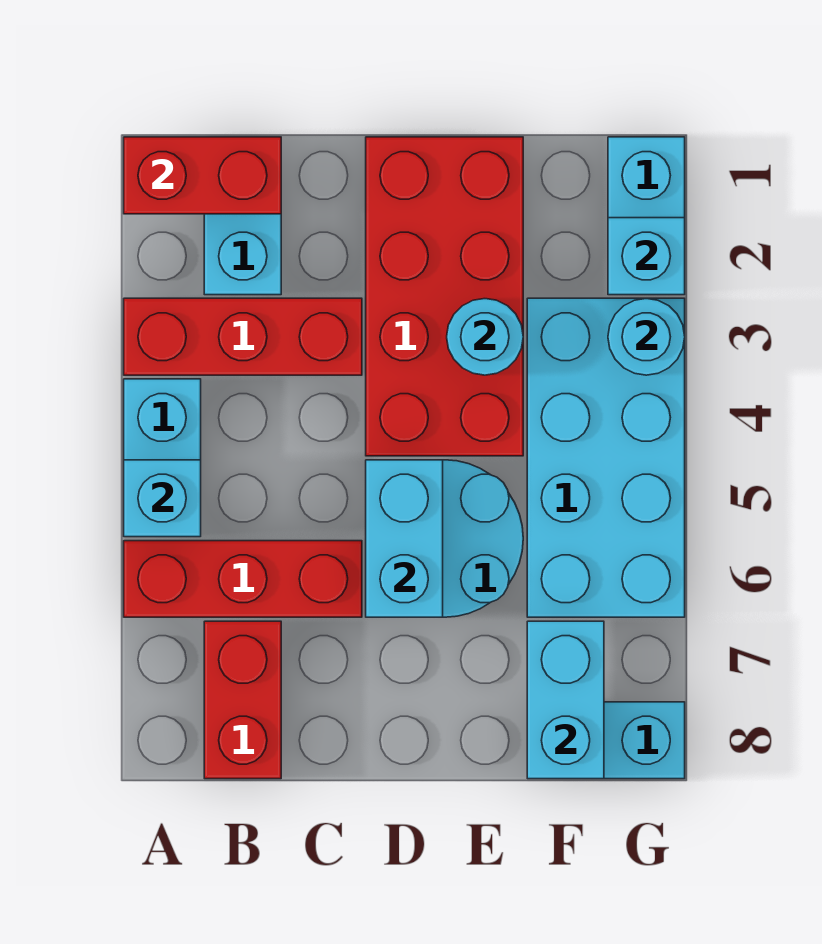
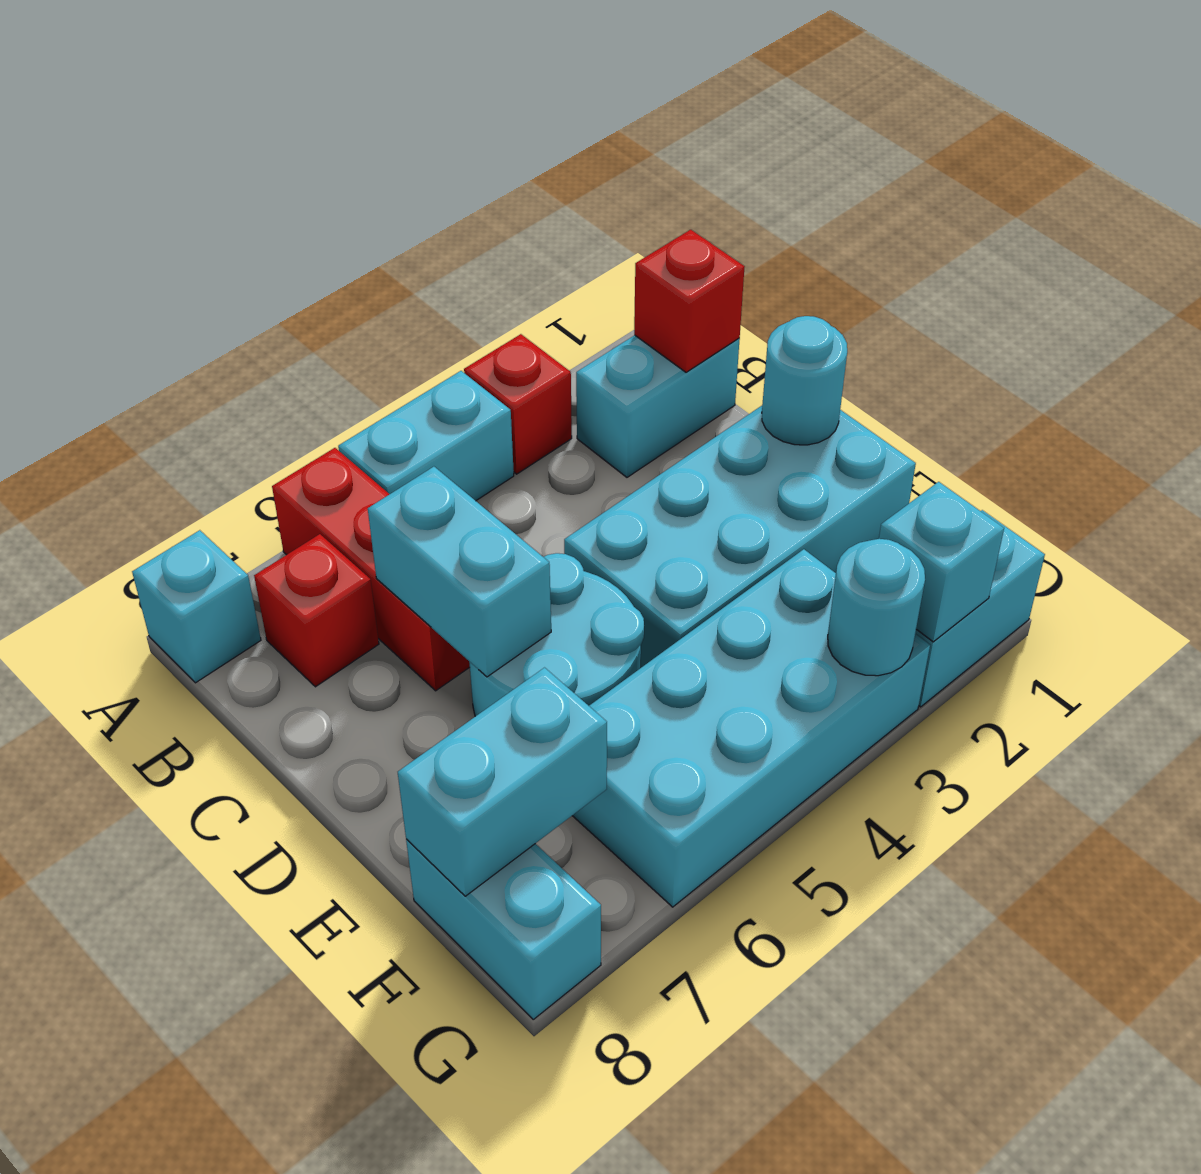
red 1x2 brick [124,137,281,214] -> red 1x1 brick [634,230,745,372]
red 1x3 brick [124,298,362,375] -> red 1x1 brick [464,334,572,474]
cyan 1x1 brick [124,460,201,537] -> cyan 1x1 brick moved to [132,530,261,683]
red 1x2 brick [204,621,281,779] -> red 1x1 brick [254,534,379,687]
red 2x4 brick [366,137,523,456] -> cyan 2x4 brick [564,406,916,667]
cyan 1x2 brick [366,460,443,617] -> cyan 1x2 brick turned to [368,467,551,677]
cyan 1x1 round brick [447,299,523,375] -> cyan 1x1 round brick moved to [762,316,847,445]

